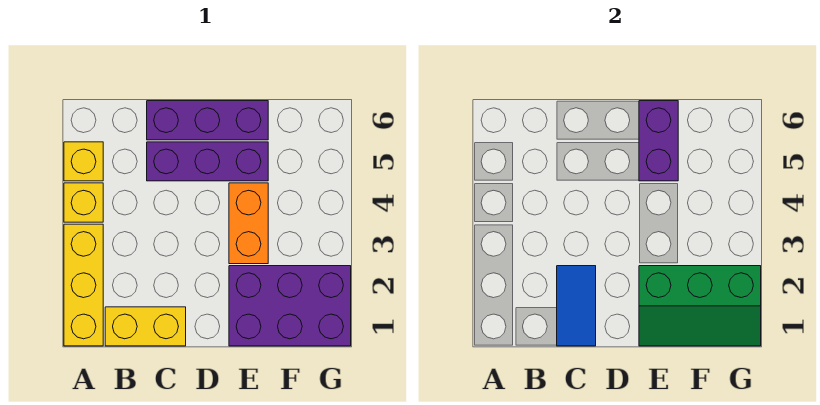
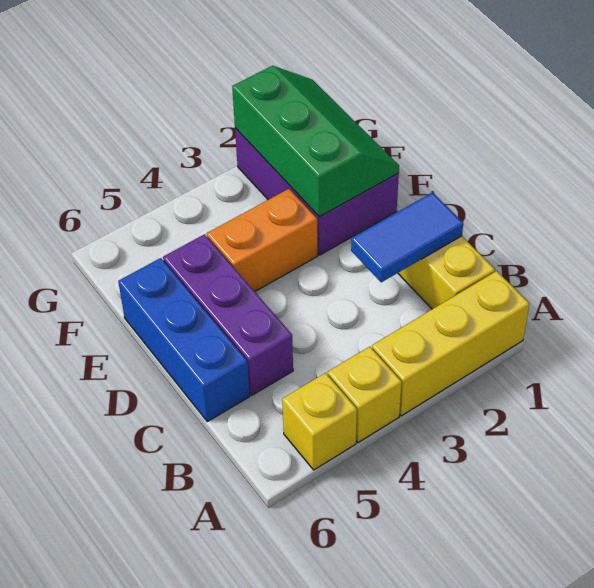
purple 1x3 brick [147,101,268,140] -> blue 1x3 brick [118,258,250,422]
purple 1x2 brick [639,101,678,181] -> none

